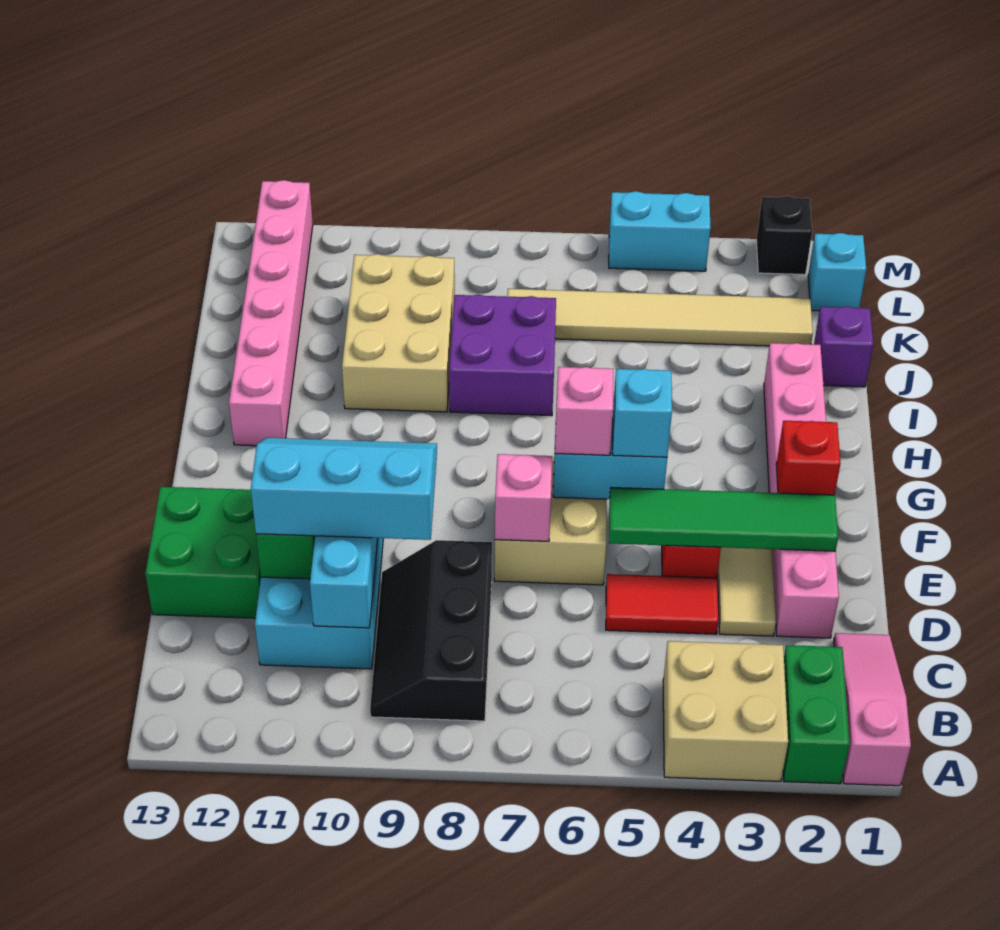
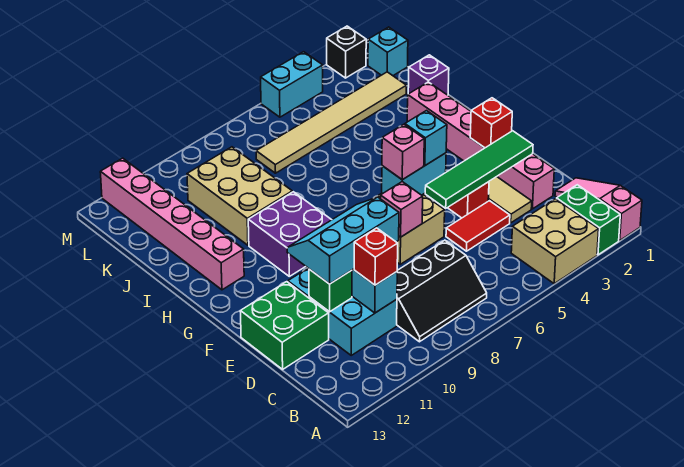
black 2x3 slope [370,540,492,721] -> black 2x3 slope turned to [397,240,487,342]
none -> red 1x1 brick [354,228,398,285]
purple 2x2 brick [449,294,556,416] -> purple 2x2 brick moved to [248,192,331,276]

